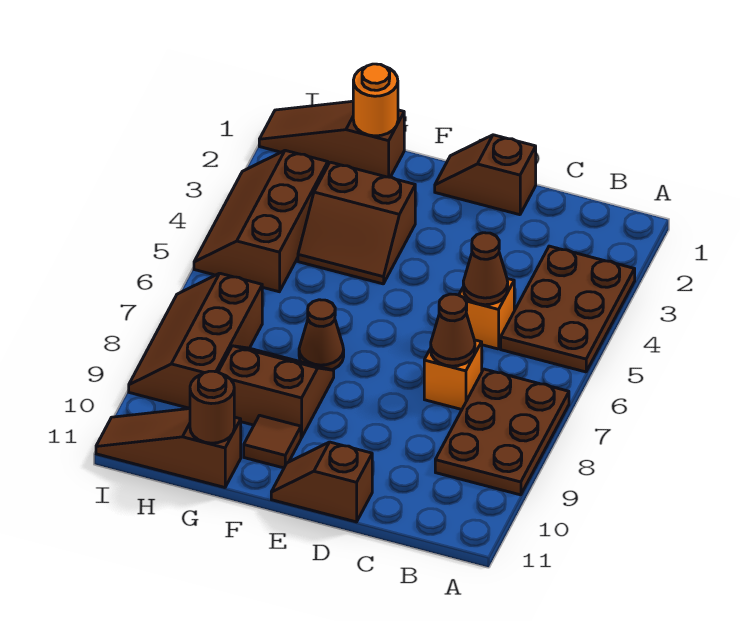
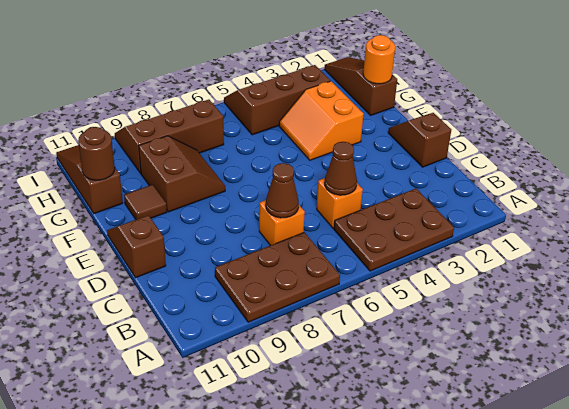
brown 2x2 slope [298,162,415,284] -> orange 2x2 slope [279,81,364,160]
brown 1x1 cone [299,300,344,370] -> none

